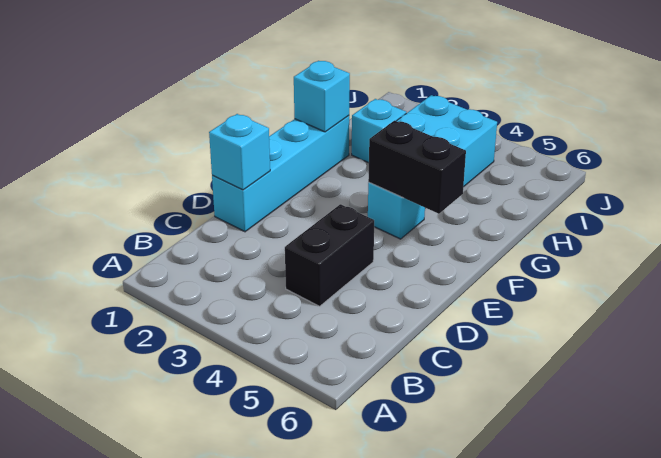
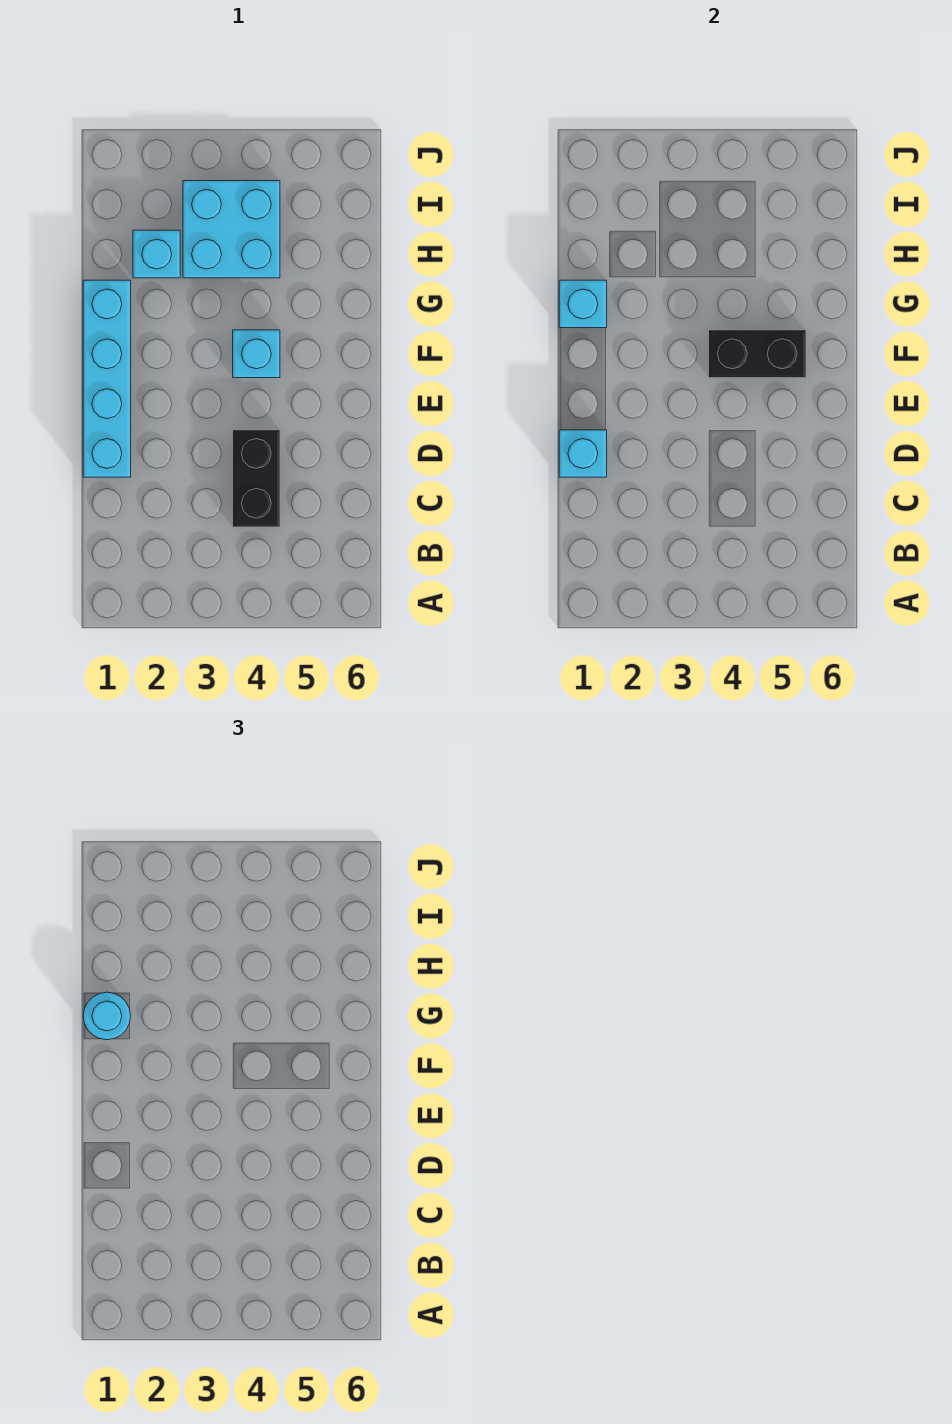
none -> cyan 1x1 round brick [83,992,131,1040]

